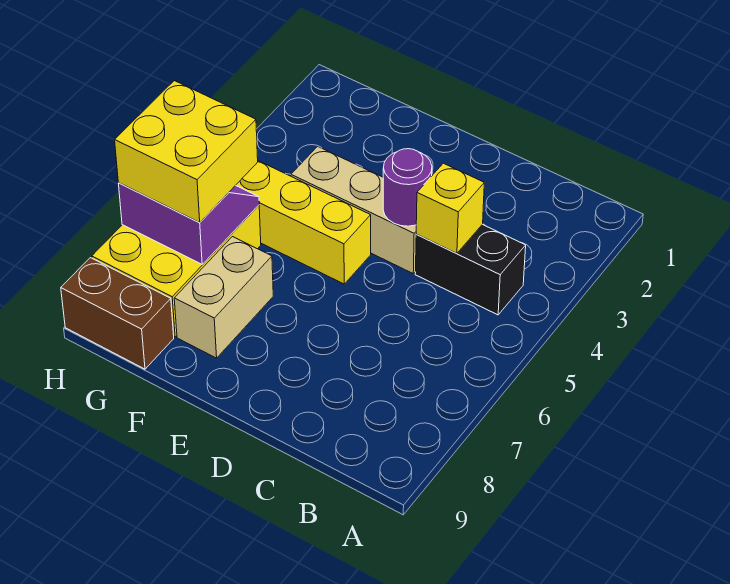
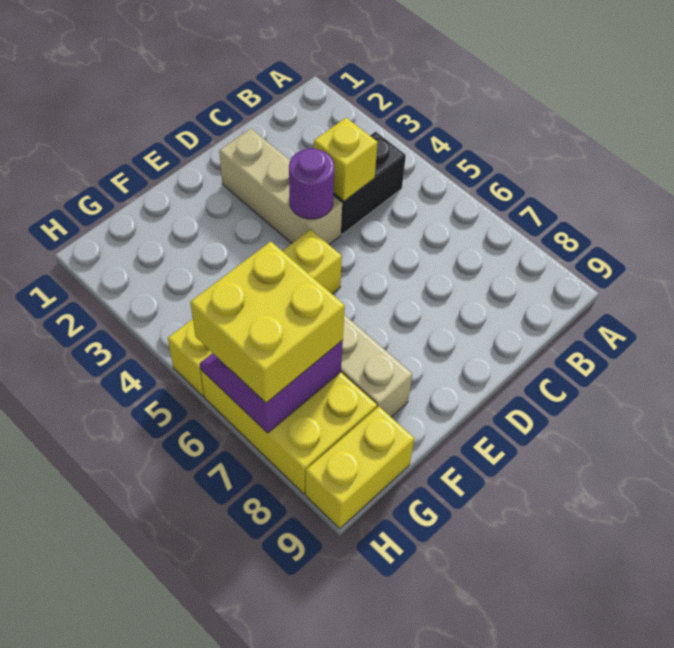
tan 1x3 brick [291,146,417,273] -> tan 1x3 brick turned to [219,129,342,245]
brown 1x2 brick [61,258,174,369] -> yellow 1x2 brick [306,407,414,529]

